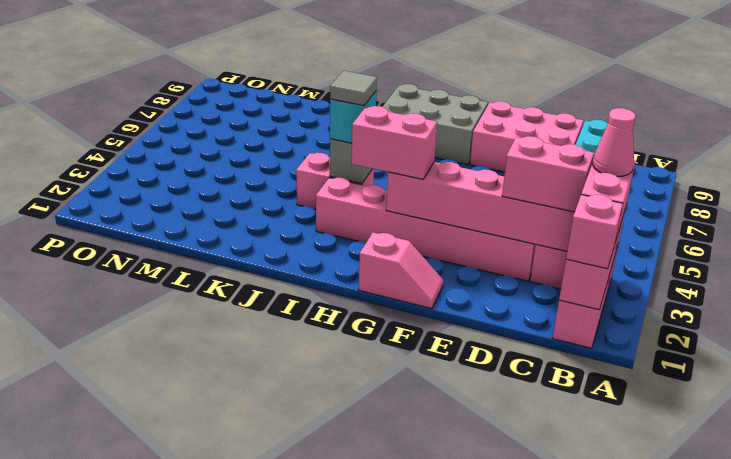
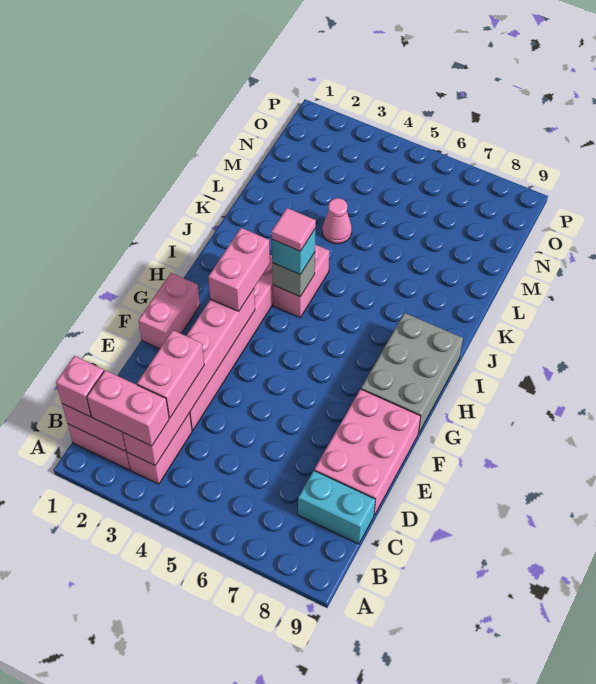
pink 1x1 cone [593,108,636,176] -> pink 1x1 cone moved to [322,198,352,244]
pink 1x2 slope [359,233,443,309] -> pink 1x2 brick [138,273,200,349]
grey 1x1 tile [330,71,377,106] -> pink 1x1 tile [271,208,316,251]

